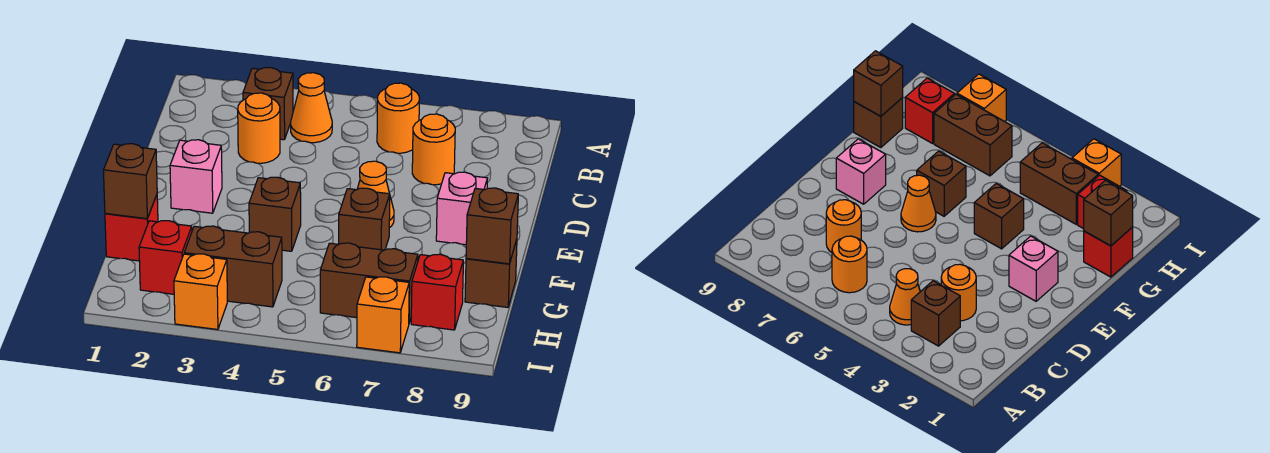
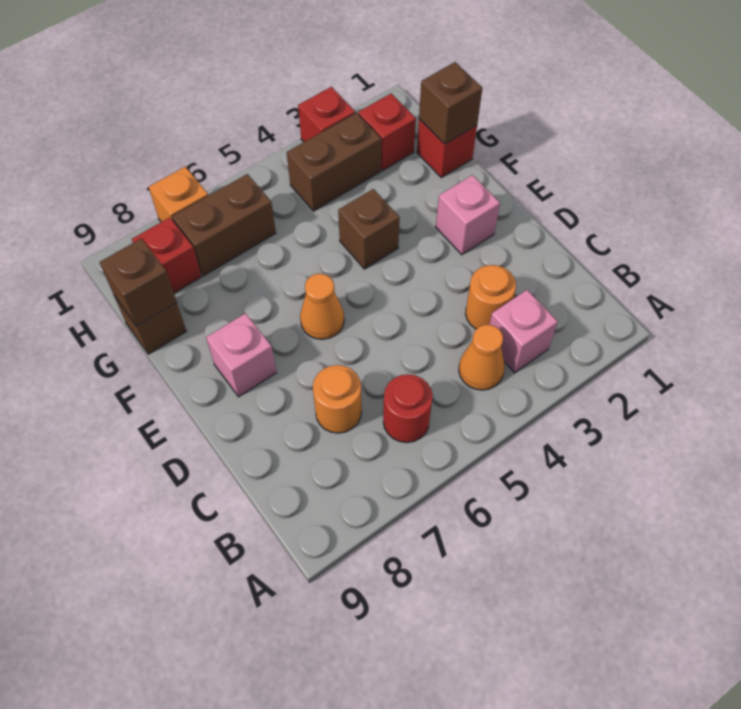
brown 1x1 brick [243,68,293,140] -> pink 1x1 brick [489,290,558,373]
orange 1x1 round brick [377,83,419,153] -> red 1x1 round brick [383,374,433,443]
brown 1x1 brick [339,188,390,250] -> none
orange 1x1 brick [174,254,227,330] -> red 1x1 brick [298,87,355,142]

